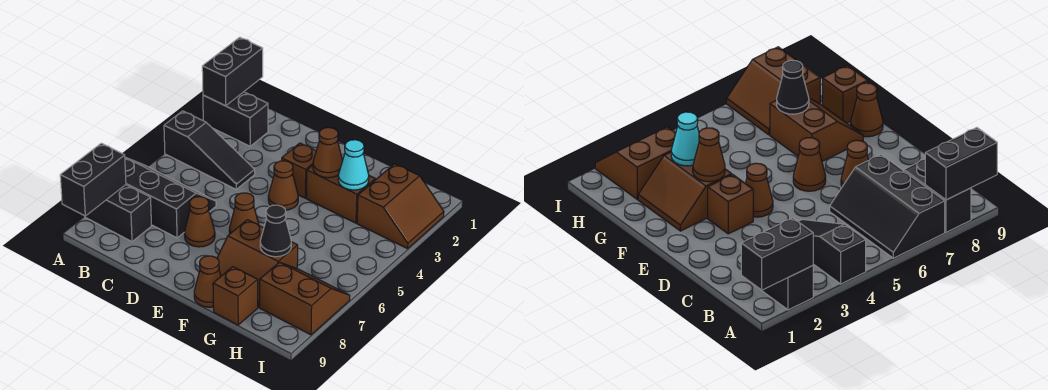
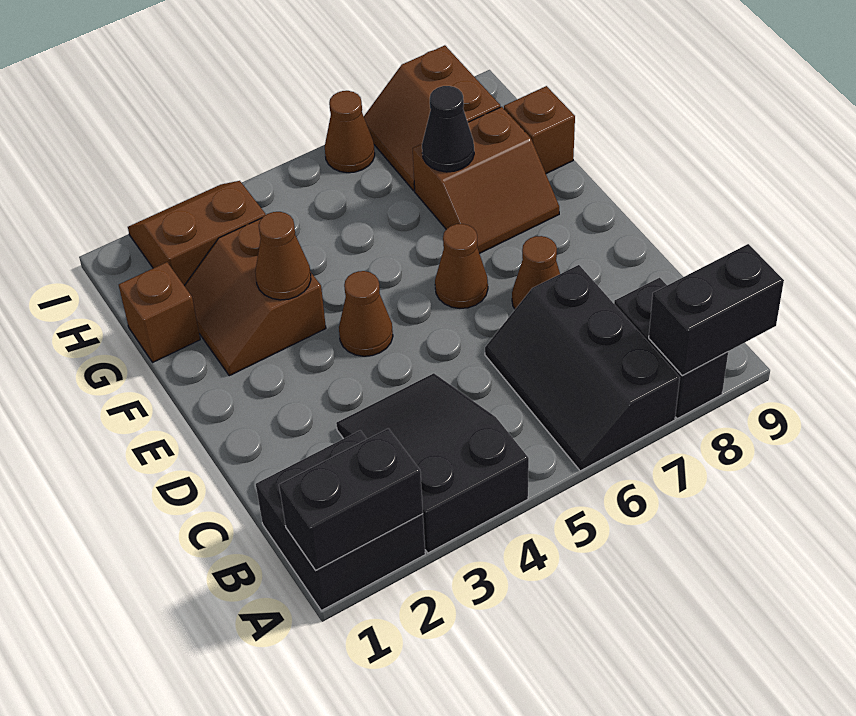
black 1x2 brick [203,92,268,146] -> black 2x2 brick [256,430,425,610]
black 1x3 slope [164,111,255,189] -> black 2x3 slope [336,373,529,553]
brown 1x1 brick [282,143,316,198] -> brown 1x1 brick moved to [119,262,200,362]
brown 2x2 slope [217,220,298,307] -> brown 2x2 slope turned to [413,107,559,254]
brown 1x1 cone [194,256,221,307] -> brown 1x1 cone moved to [325,91,375,173]
cyan 1x1 cone [338,140,369,190] -> none

